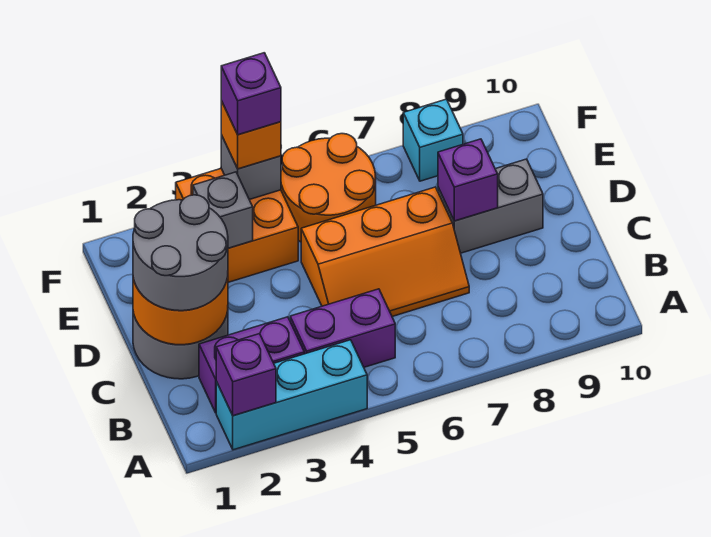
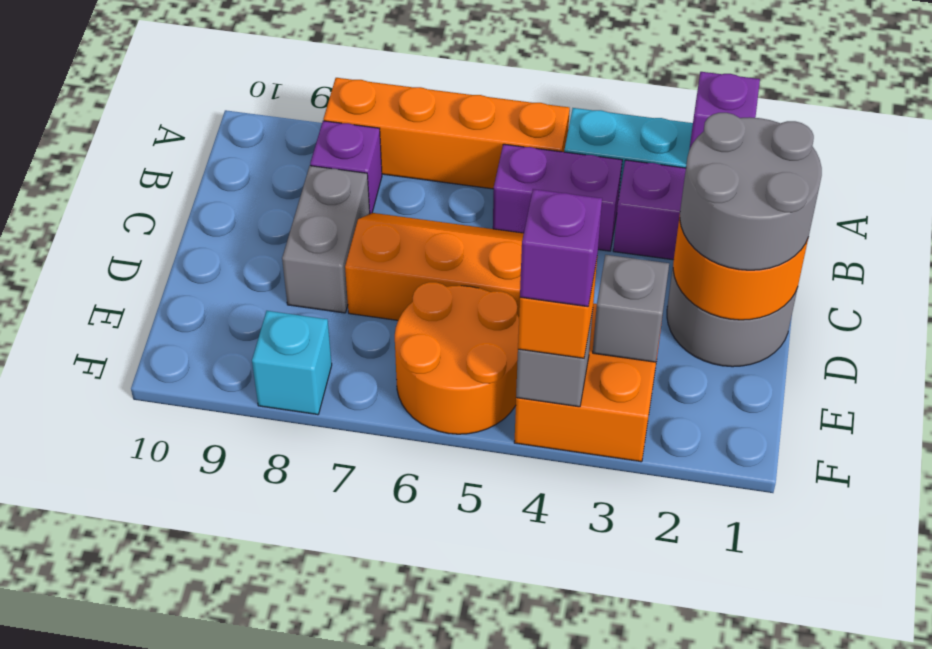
none -> orange 1x4 brick [324,78,570,189]
grey 1x2 brick [438,159,543,253] -> grey 1x2 brick turned to [282,166,370,313]
purple 1x1 brick [438,139,498,221] -> purple 1x1 brick moved to [310,121,382,214]

